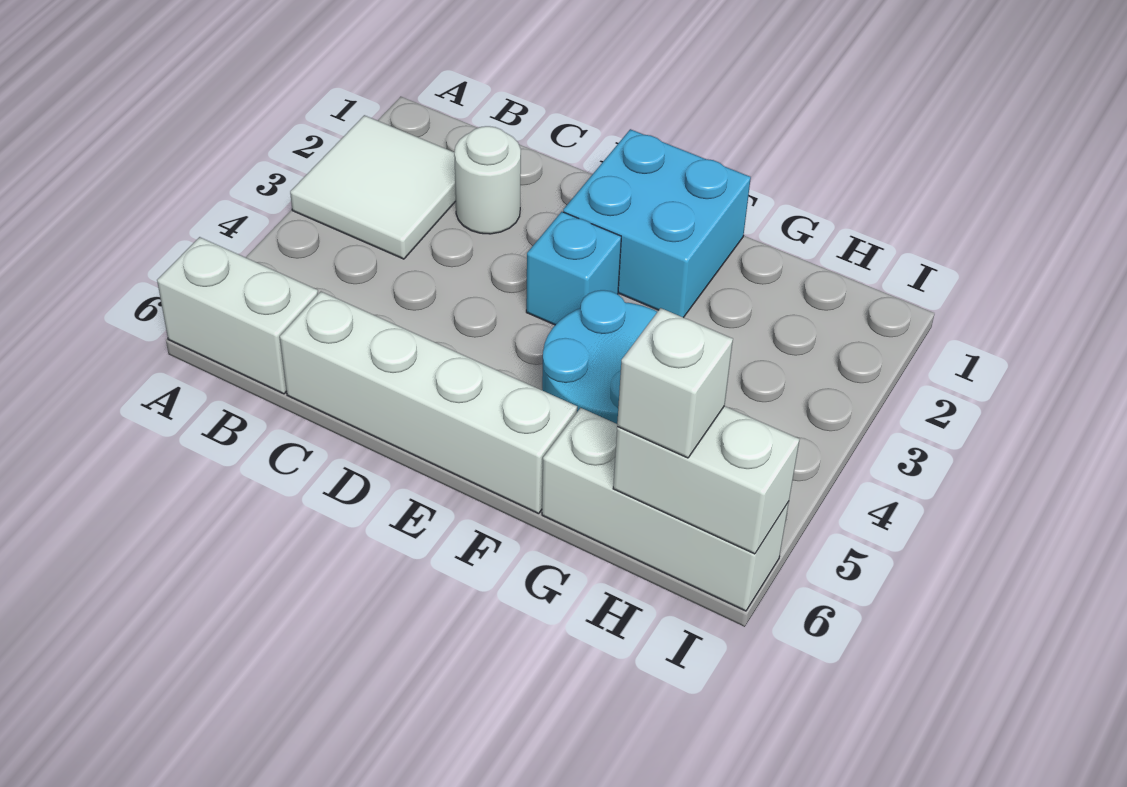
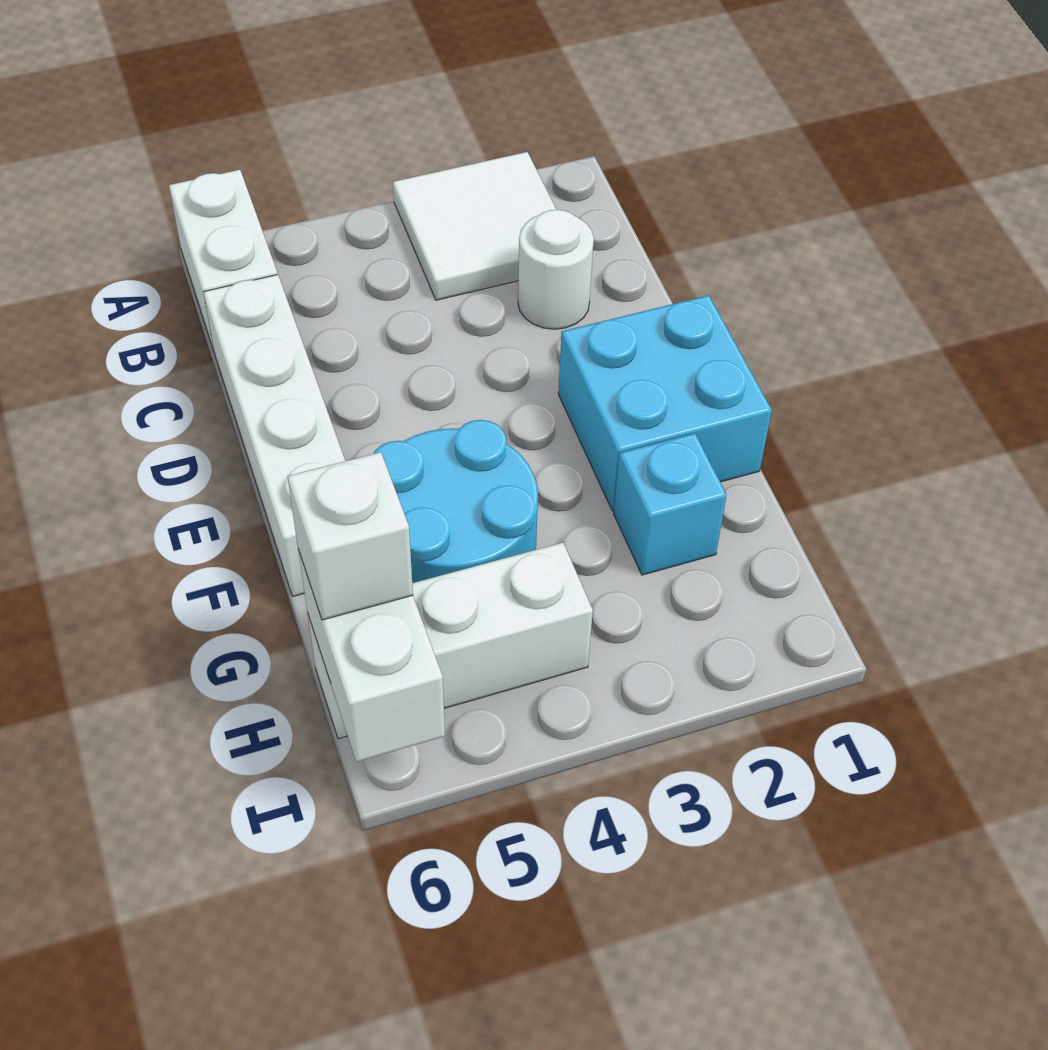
cyan 1x1 brick [526,212,621,325] -> cyan 1x1 brick moved to [614,433,727,575]
white 1x3 brick [542,408,789,611] -> white 1x3 brick turned to [308,542,593,739]

